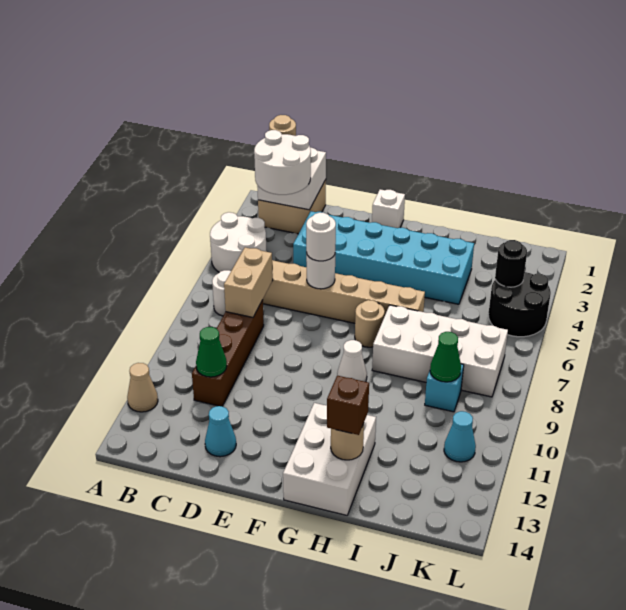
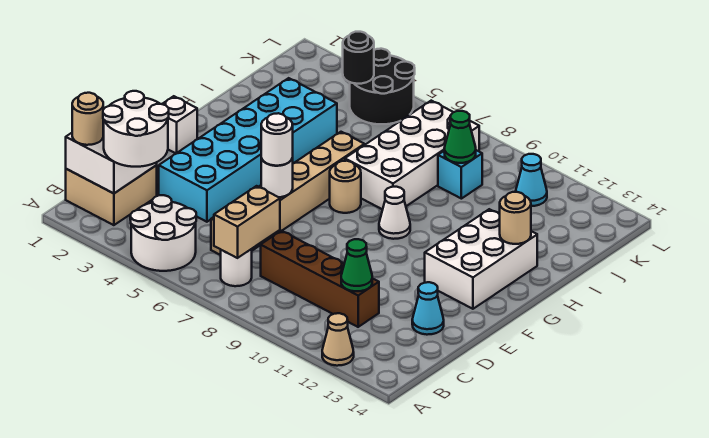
tan 1x2 brick [224,247,273,317] -> tan 1x2 brick turned to [214,186,280,258]
white 2x3 brick [283,403,376,515] -> white 2x3 brick turned to [425,209,537,309]
brown 1x1 brick [327,375,369,435] -> none

